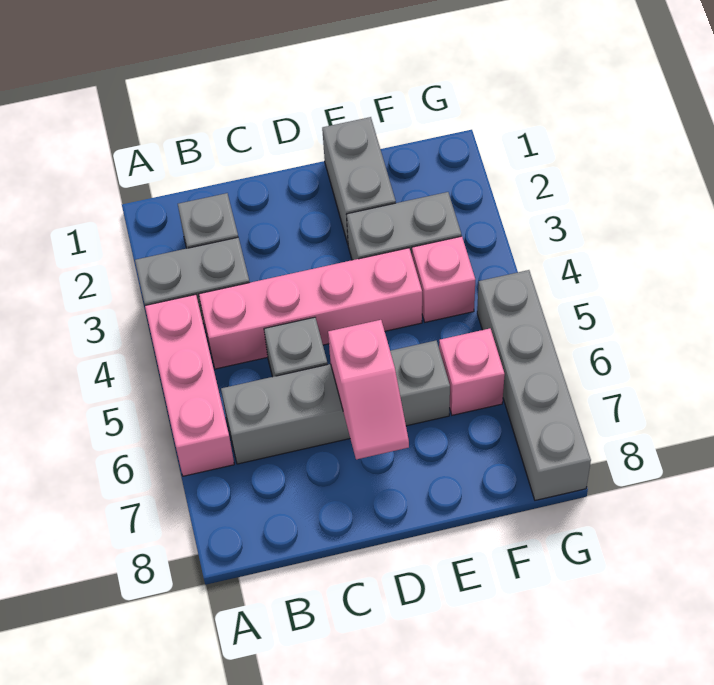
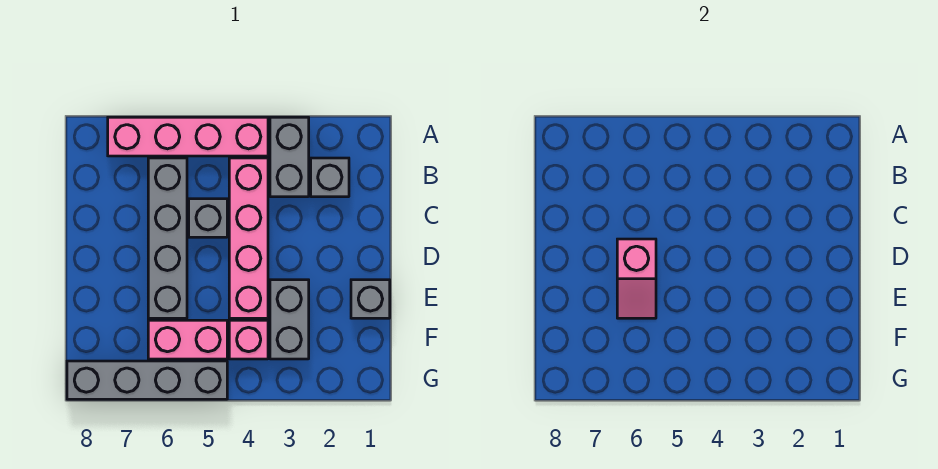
pink 1x3 brick [145,294,234,476] -> pink 1x4 brick [108,117,268,156]
pink 1x2 slope [328,320,409,459] -> pink 1x2 slope turned to [617,239,656,318]
grey 1x2 brick [322,117,396,244] -> grey 1x1 brick [351,280,390,318]
pink 1x1 brick [439,328,505,415] -> pink 1x2 brick [148,320,227,359]

